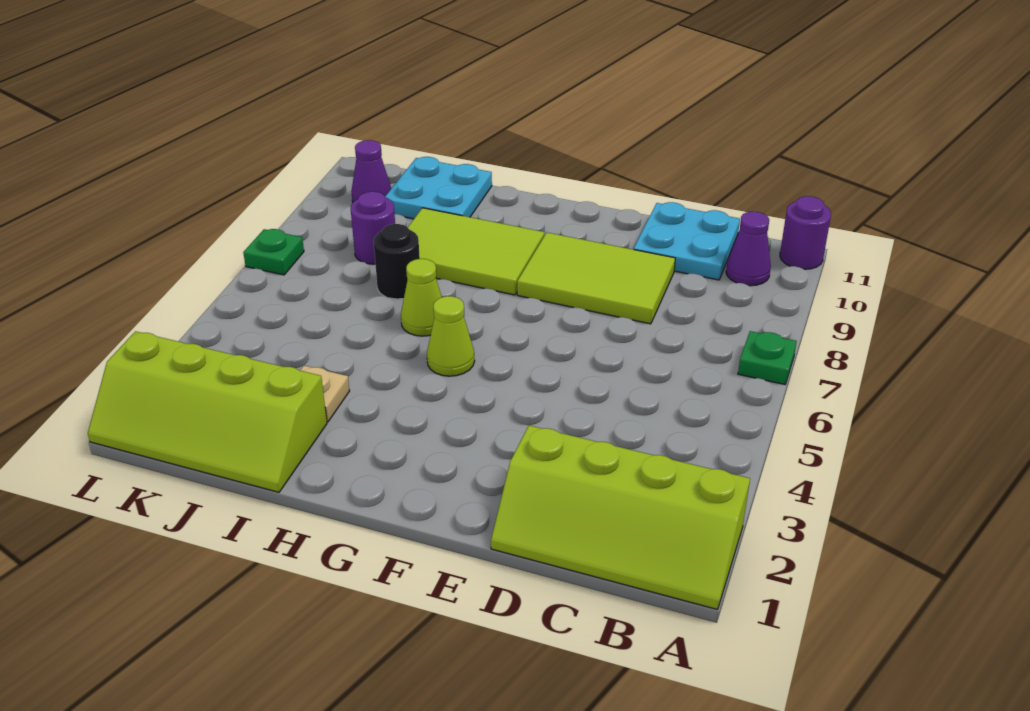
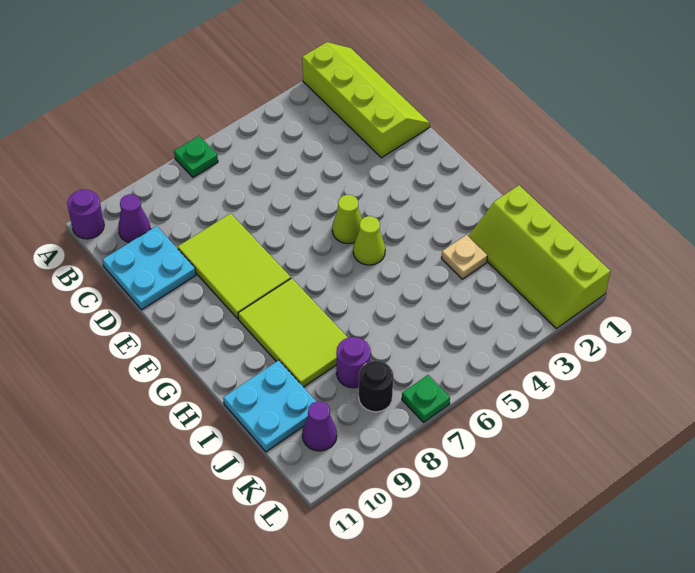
lime 1x1 cone [401,259,442,336] -> lime 1x1 cone moved to [332,195,362,244]
lime 2x4 slope [88,331,327,492] -> lime 2x4 slope turned to [468,185,610,328]
black 1x1 round brick [374,224,420,299] -> black 1x1 round brick moved to [359,361,393,412]

